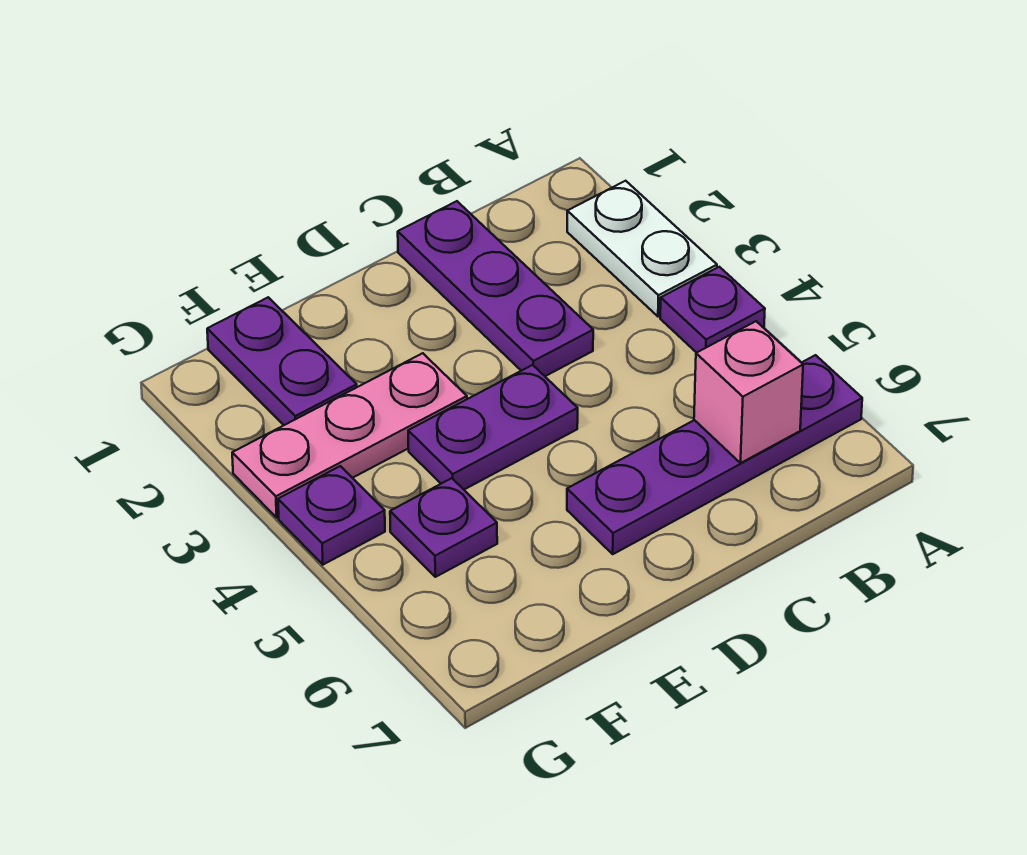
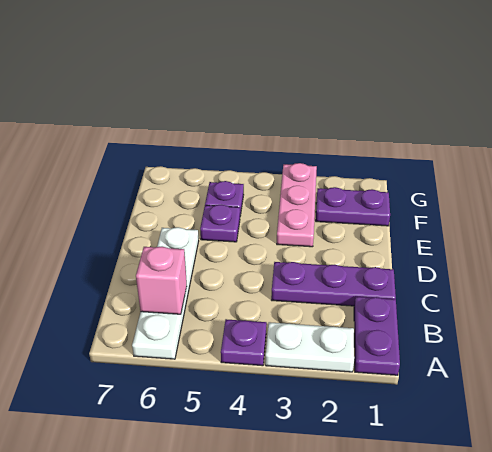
purple 1x4 plate [567,355,862,554] -> white 1x4 plate [132,227,199,359]
purple 1x2 plate [408,365,578,489] -> purple 1x2 plate moved to [354,297,400,375]
purple 1x1 plate [278,466,385,565] -> purple 1x1 plate moved to [200,205,240,242]

